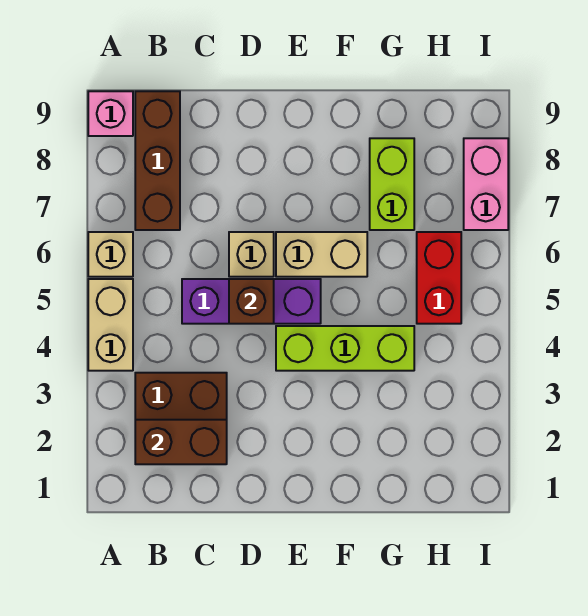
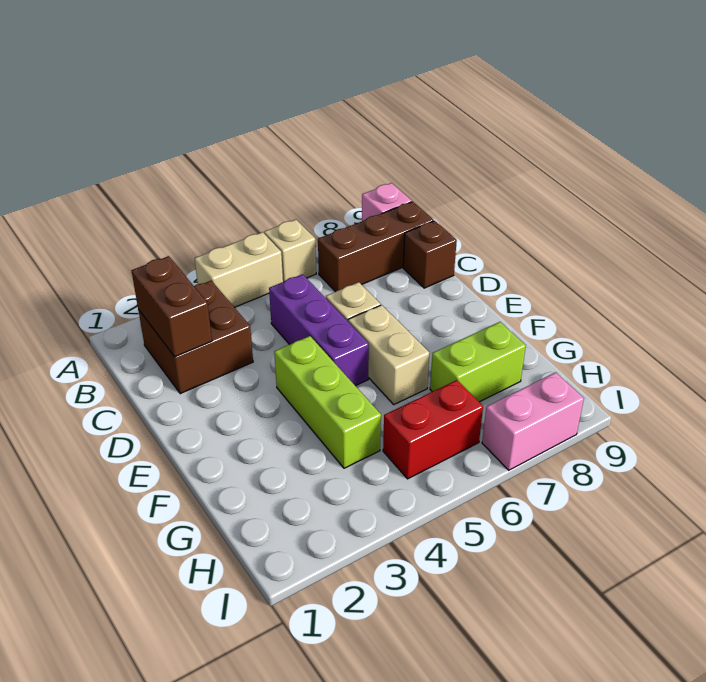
brown 1x1 brick [229,279,274,324] -> brown 1x1 brick moved to [403,221,457,288]

